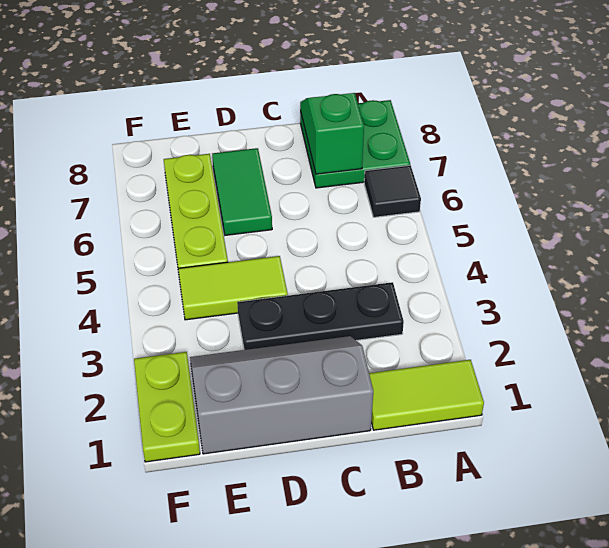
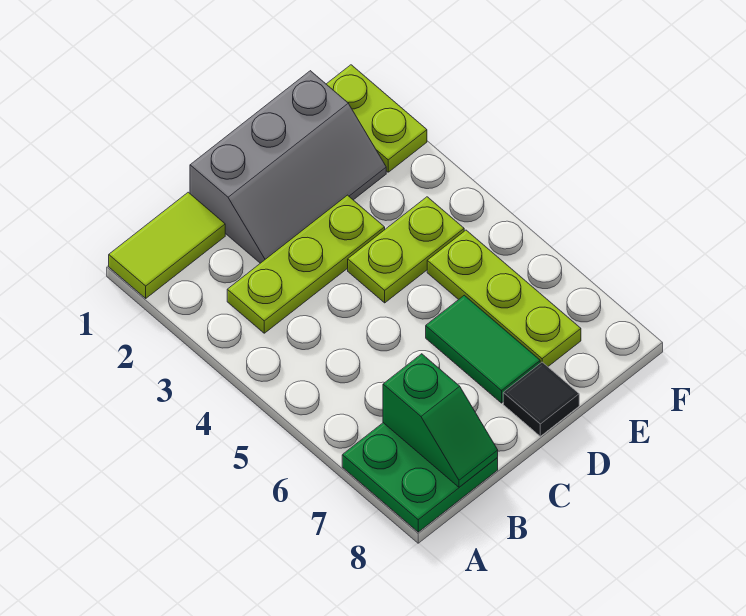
black 1x1 tile [364,165,421,217] -> black 1x1 tile moved to [503,362,579,436]
black 1x3 plate [237,282,404,350] -> lime 1x3 plate [227,195,385,333]
lime 1x2 tile [178,256,288,320] -> lime 1x2 plate [348,197,464,303]

